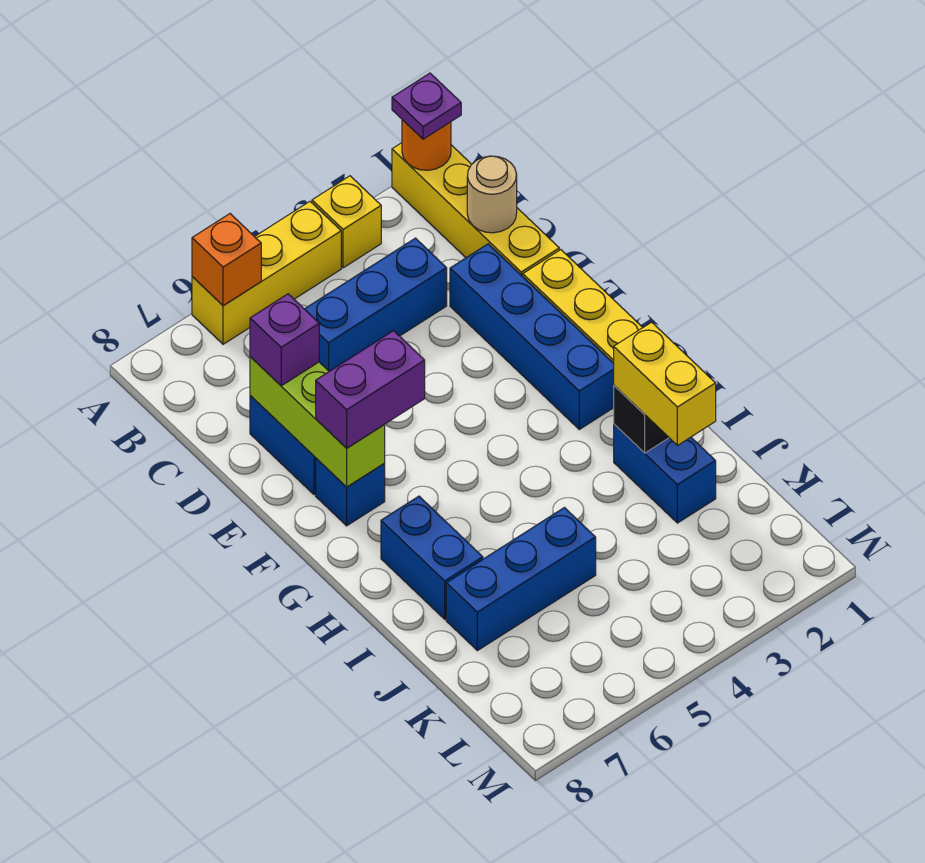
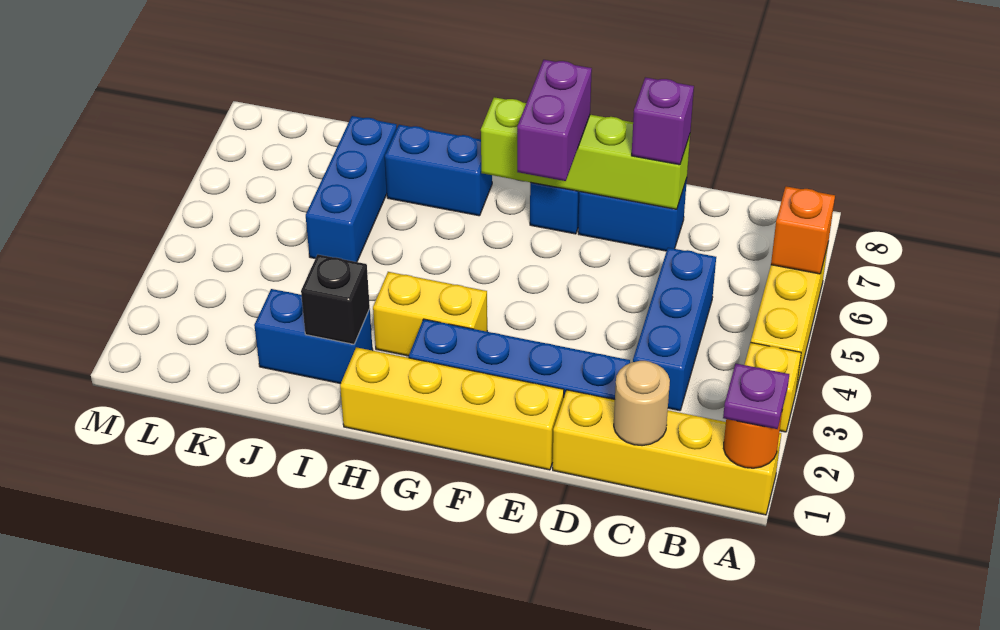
lime 1x3 brick [250,357,385,487] -> lime 1x4 brick [481,97,690,209]
yellow 1x2 brick [614,322,716,445] -> yellow 1x2 brick moved to [373,272,487,356]

